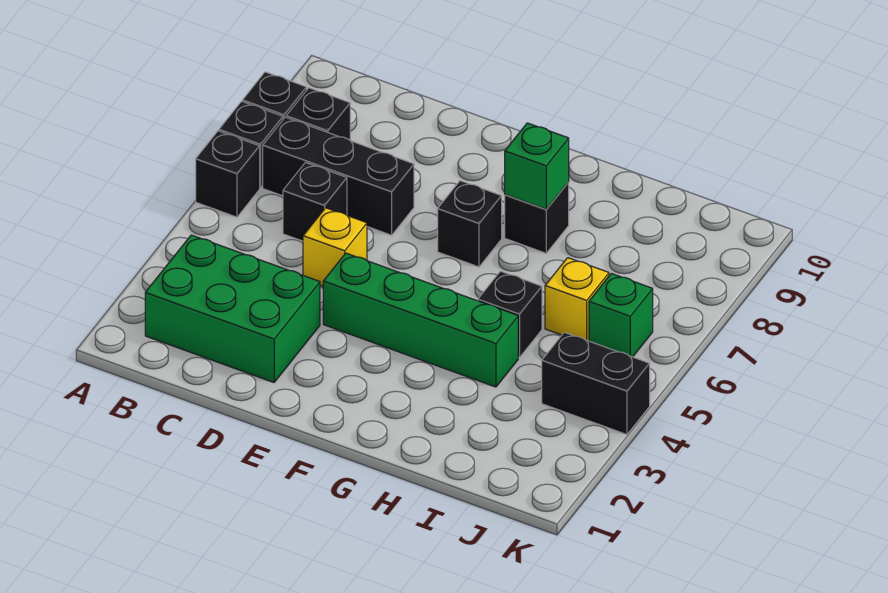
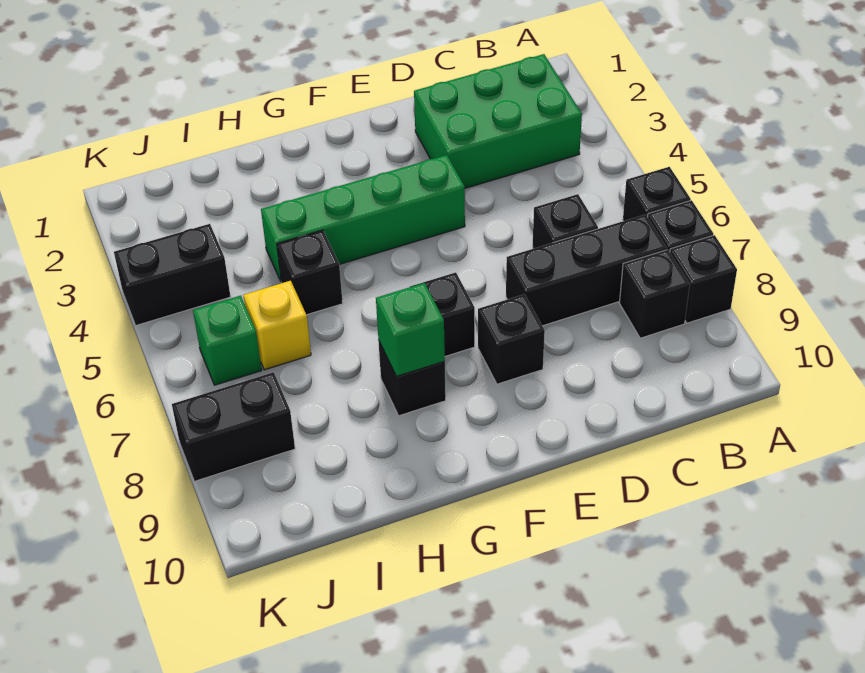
yellow 1x1 brick [303,208,367,286] -> none
none -> black 1x1 brick [478,294,545,384]
none -> black 1x2 brick [172,372,295,481]

